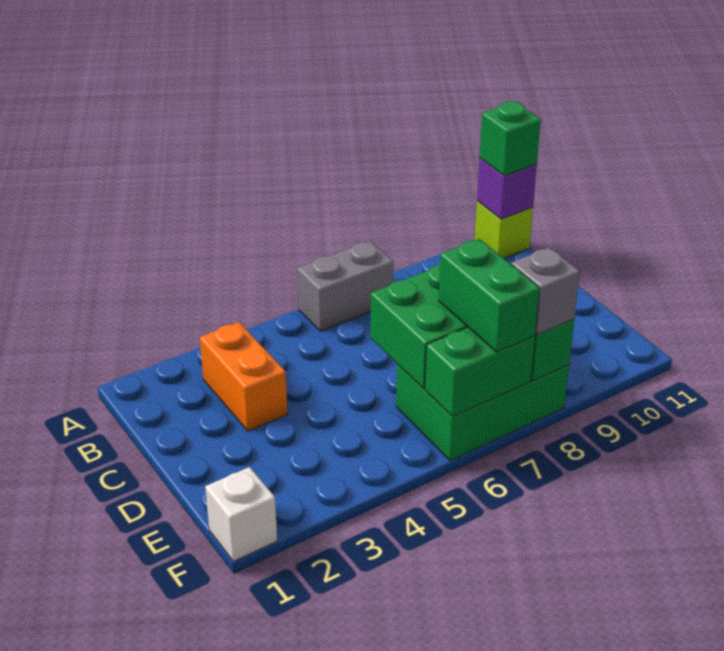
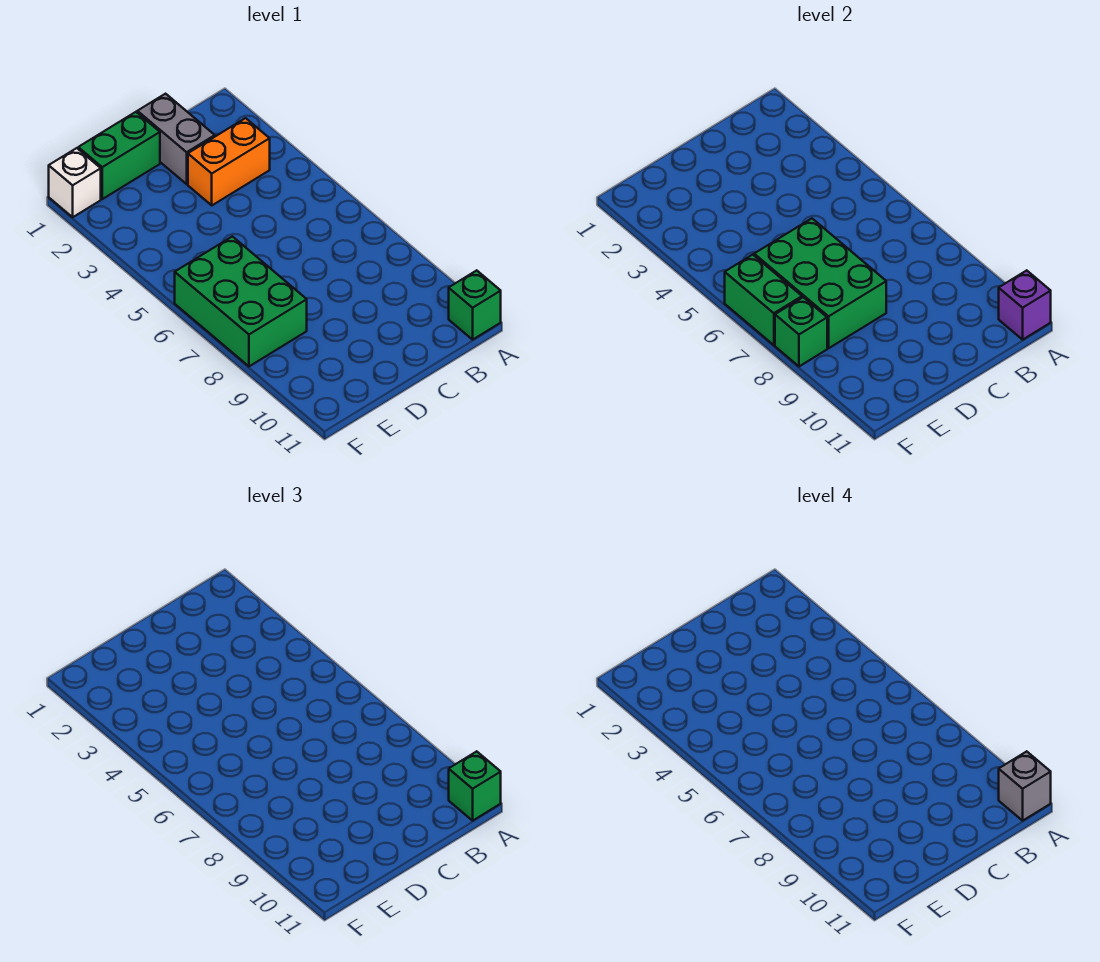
grey 1x2 brick [297,241,393,331] -> grey 1x2 brick moved to [137,94,215,184]
lime 1x1 brick [475,201,533,258] -> green 1x1 brick [449,270,501,340]
green 1x2 brick [439,239,540,352] -> green 1x2 brick moved to [78,112,160,199]
grey 1x1 brick [511,247,580,335] -> grey 1x1 brick moved to [999,751,1051,821]

